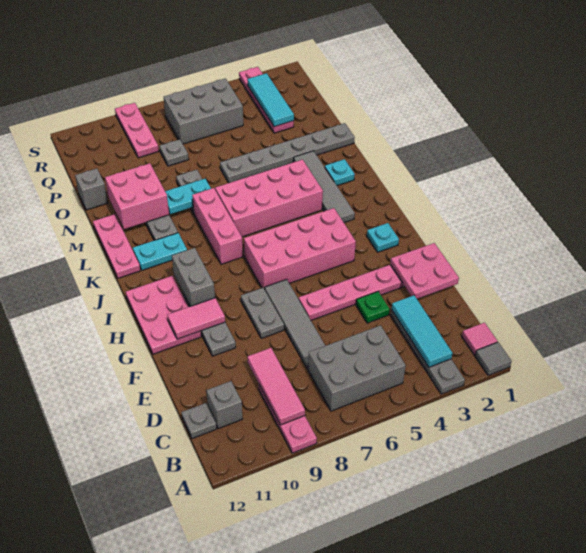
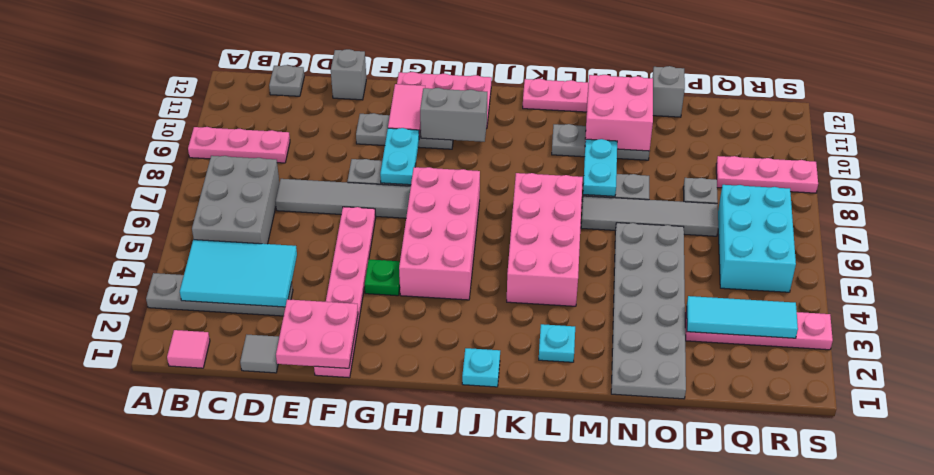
grey 1x1 tile [475,342,512,375] -> grey 1x1 tile moved to [240,335,279,373]
cyan 1x3 tile [392,295,452,367] -> cyan 2x3 tile [180,240,297,307]
pink 1x3 tile [248,348,305,425] -> none
grey 1x1 brick [206,381,242,429] -> grey 1x1 brick moved to [331,49,366,100]
green 1x1 plate [356,292,390,323] -> green 1x1 plate moved to [365,259,400,296]
cyan 1x1 plate [367,223,399,252] -> cyan 1x1 plate moved to [462,348,500,387]
grey 1x4 tile [294,151,355,222] -> grey 1x4 tile moved to [581,196,718,236]
pink 1x3 brick [192,188,243,264] -> none
cyan 1x2 plate [133,233,187,270] -> cyan 1x2 plate moved to [380,128,419,185]
grey 1x6 plate [220,123,355,183] -> grey 2x6 plate [611,223,686,399]
grey 2x3 brick [164,79,243,144] -> cyan 2x3 brick [718,185,796,292]

